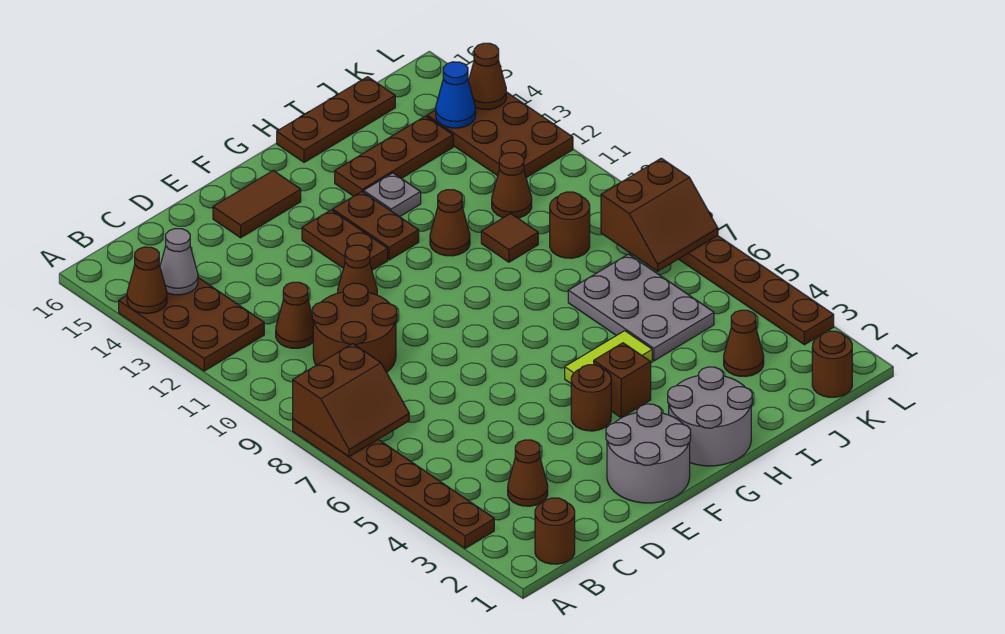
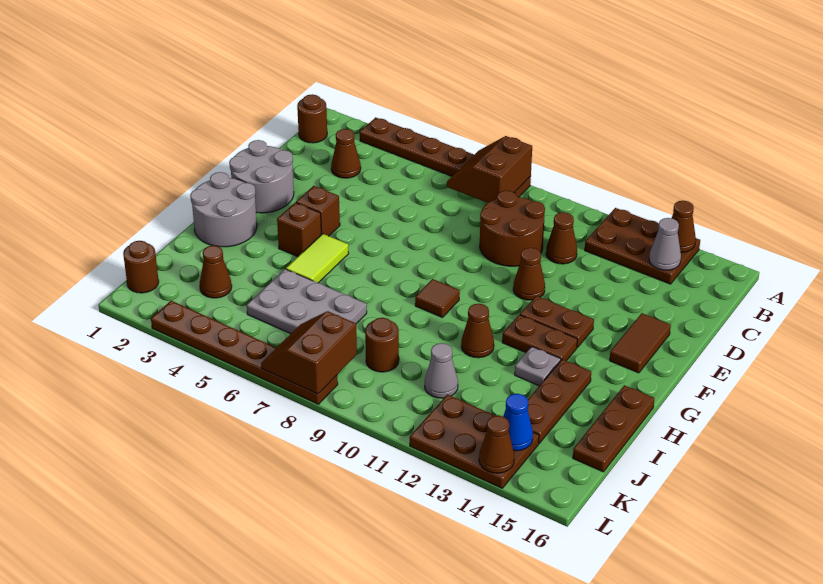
brown 1x1 round brick [571,365,611,431] -> brown 1x1 brick [296,186,340,236]
brown 1x1 tile [481,214,538,262] -> brown 1x1 tile moved to [415,279,460,318]
brown 1x1 cone [492,153,532,218] -> grey 1x1 cone [425,343,458,398]

